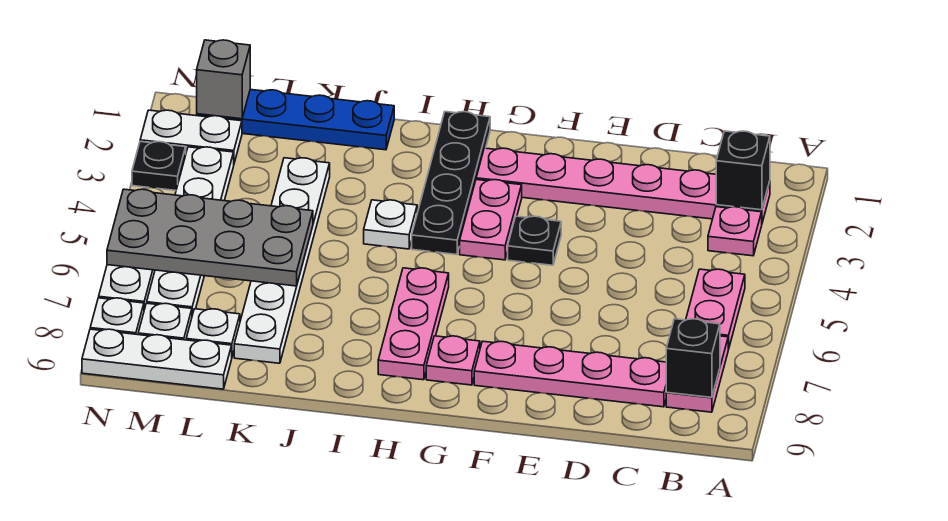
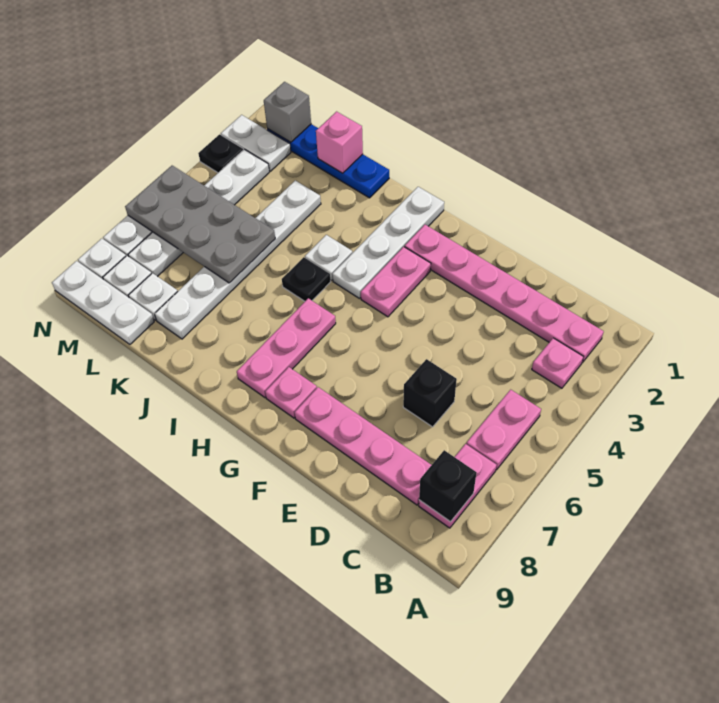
black 1x1 brick [716,131,770,210] -> black 1x1 brick moved to [403,359,457,427]
black 1x1 plate [508,216,561,265] -> black 1x1 plate moved to [282,257,331,301]
black 1x4 plate [412,112,490,255] -> white 1x4 plate [332,187,444,299]
none -> pink 1x1 brick [316,112,363,173]

